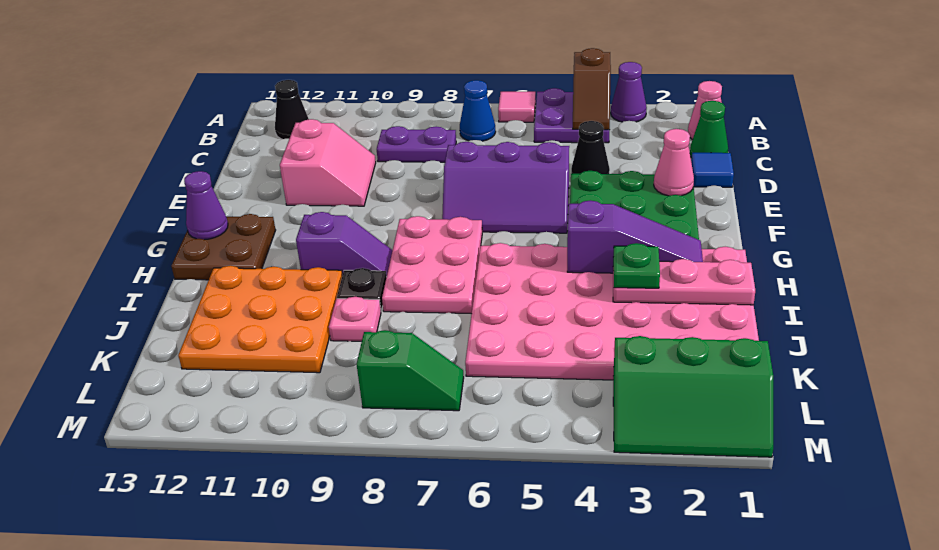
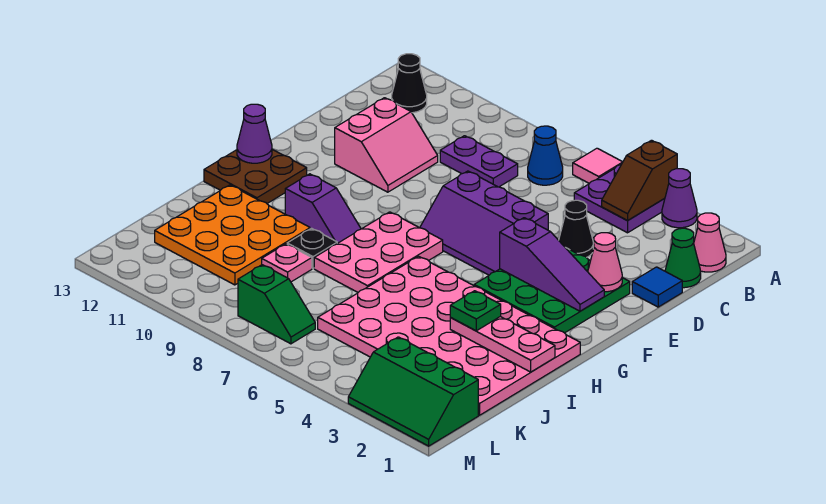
purple 1x3 slope [567,200,703,273] -> purple 1x3 slope moved to [500,218,604,311]

